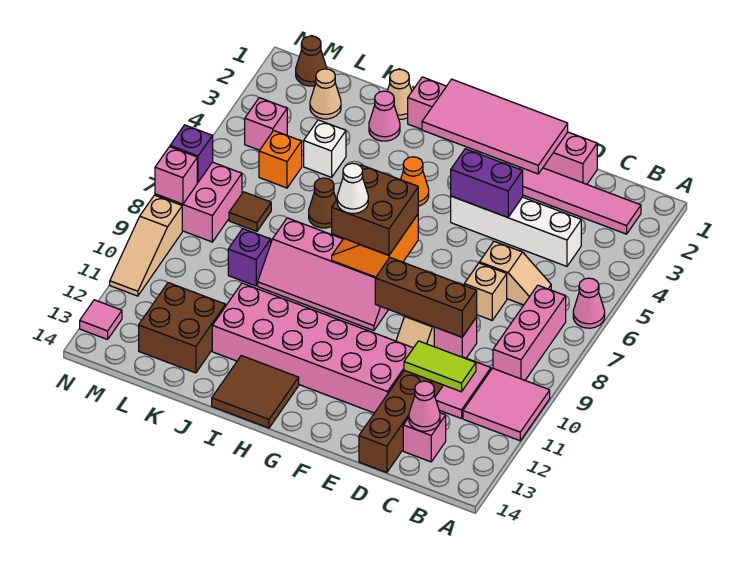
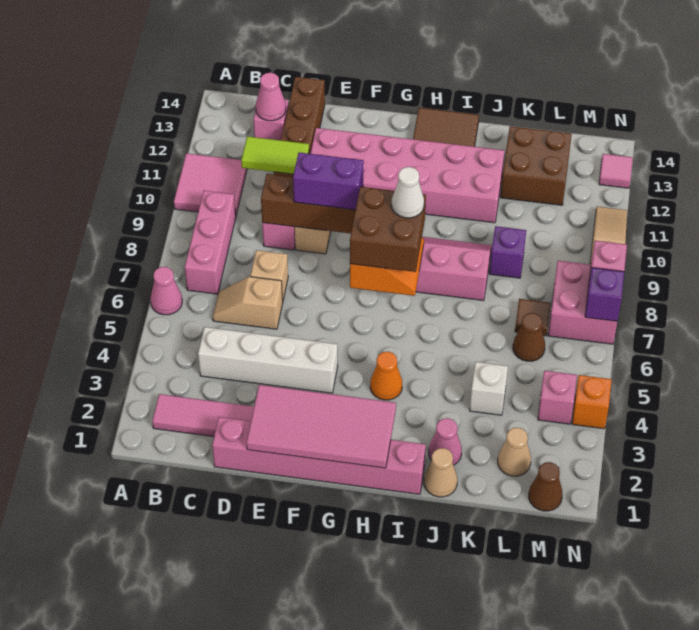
pink 1x2 tile [435,357,491,419] -> none
purple 1x2 brick [451,149,523,217] -> purple 1x2 brick moved to [293,152,364,210]
brown 1x1 cone [309,178,336,228] -> brown 1x1 cone moved to [513,313,545,361]
orange 1x1 brick [259,131,302,188] -> orange 1x1 brick moved to [572,375,612,429]

